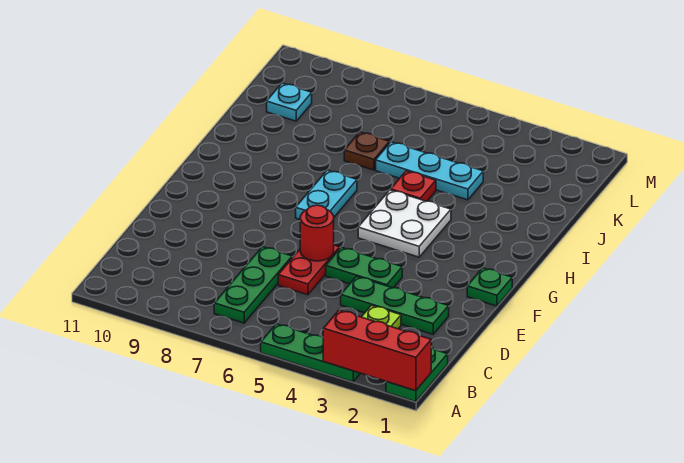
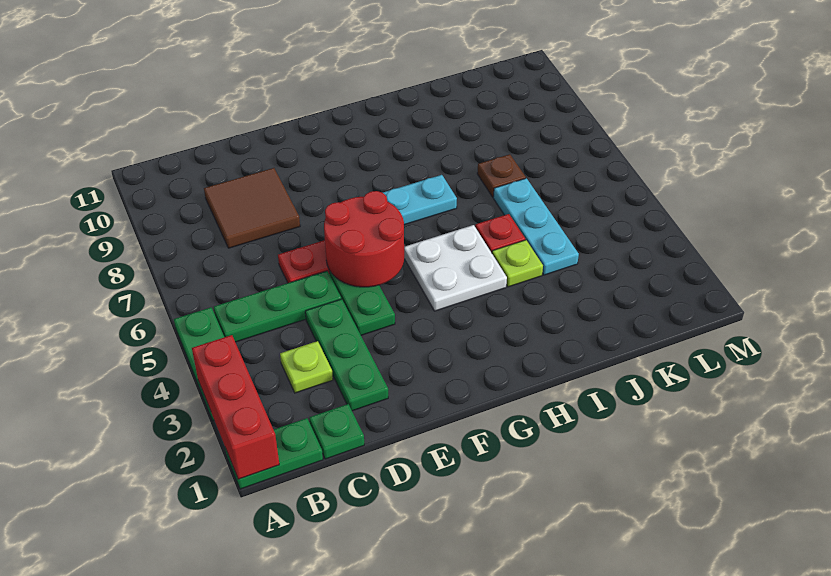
green 1x3 plate [214,247,292,323] -> green 1x3 plate moved to [214,271,341,342]
none -> brown 2x2 tile [204,168,300,248]
red 1x1 round brick [300,205,334,261] -> red 2x2 round brick [324,191,404,287]
green 1x1 plate [467,268,512,306] -> green 1x1 plate moved to [309,404,364,459]
none -> lime 1x1 plate [492,240,543,287]
cyan 1x1 plate [267,83,312,121] -> none

